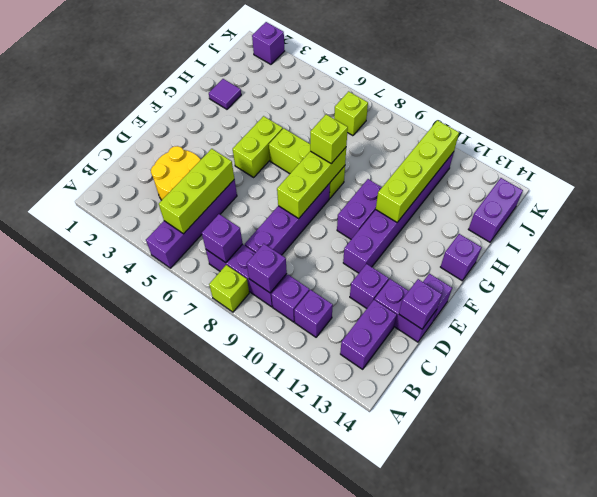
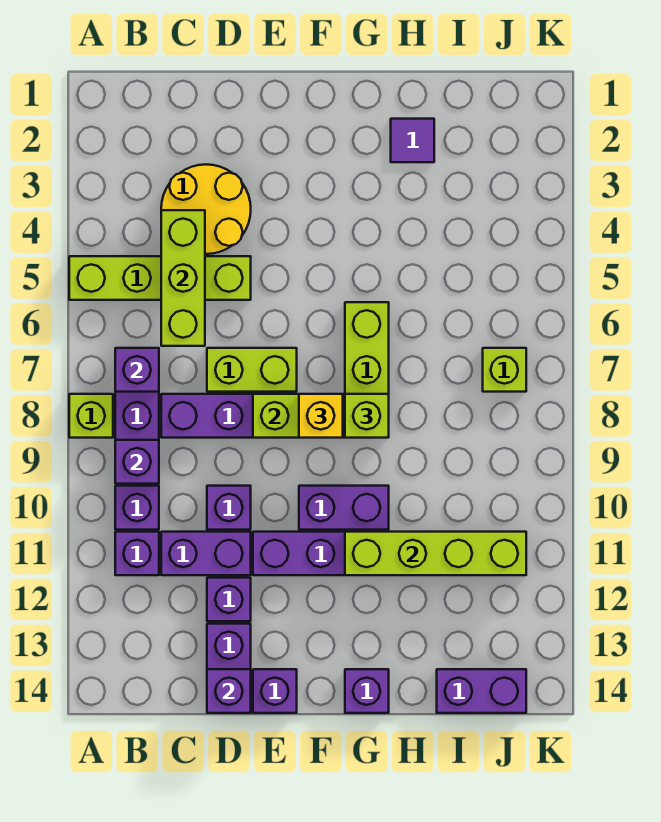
purple 1x4 brick [146,180,237,268] -> lime 1x4 brick [69,256,251,300]
lime 1x3 brick [159,149,234,234] -> lime 1x3 brick turned to [161,210,205,346]
purple 1x2 brick [340,300,397,369] -> purple 1x2 brick moved to [161,532,251,575]
lime 1x2 brick [233,116,283,177] -> lime 1x2 brick moved to [207,348,297,392]
none -> yellow 1x1 brick [299,394,343,438]
purple 1x1 brick [252,22,285,64] -> purple 1x1 brick moved to [207,486,251,530]

